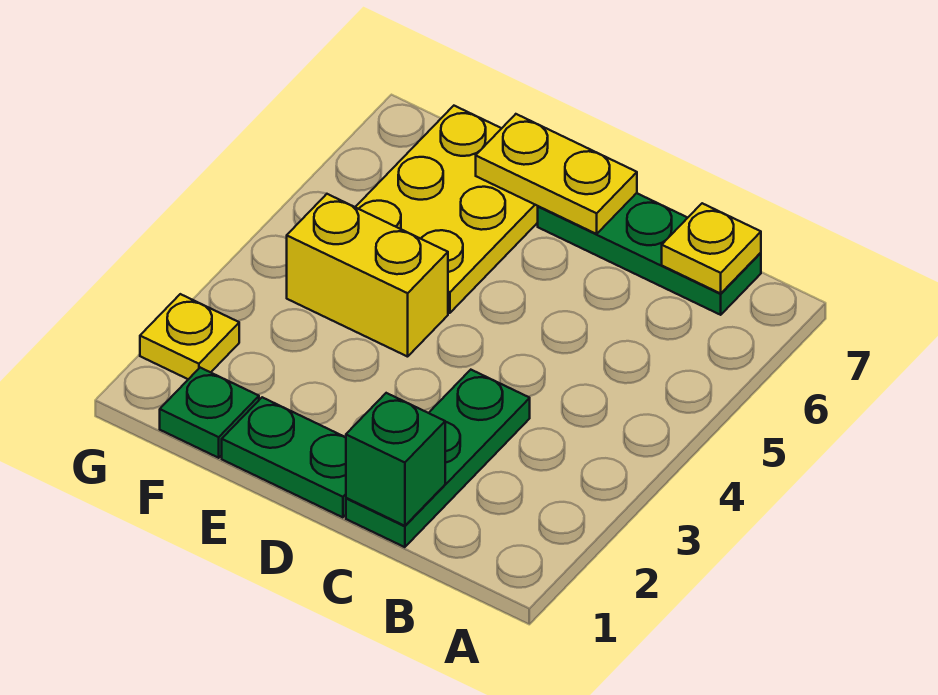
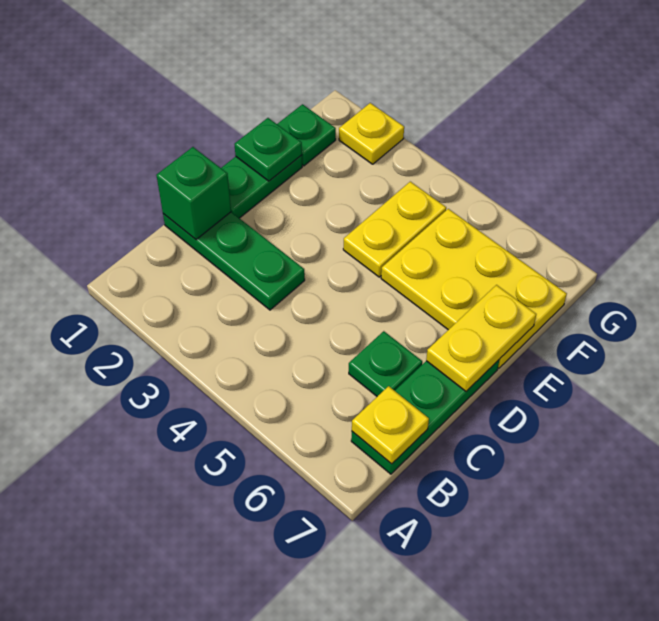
none -> green 1x1 plate [349,331,422,396]
none -> green 1x1 plate [234,118,302,181]
yellow 1x2 brick [287,194,448,357] -> yellow 1x2 plate [343,182,446,277]

